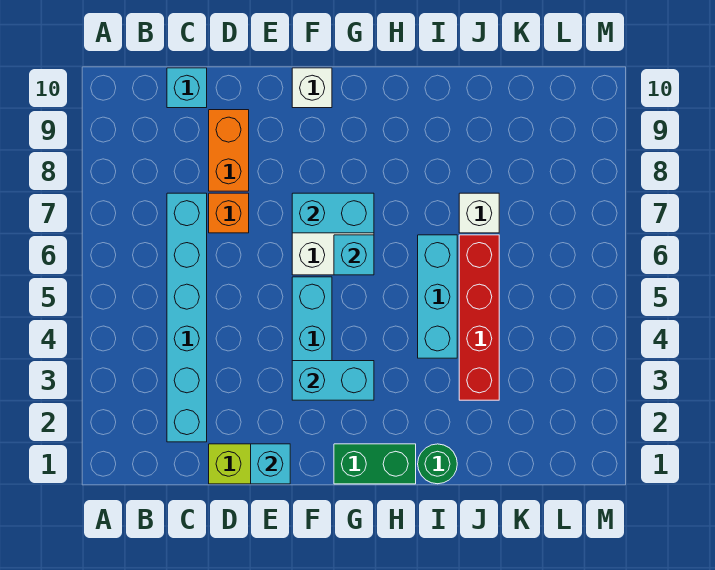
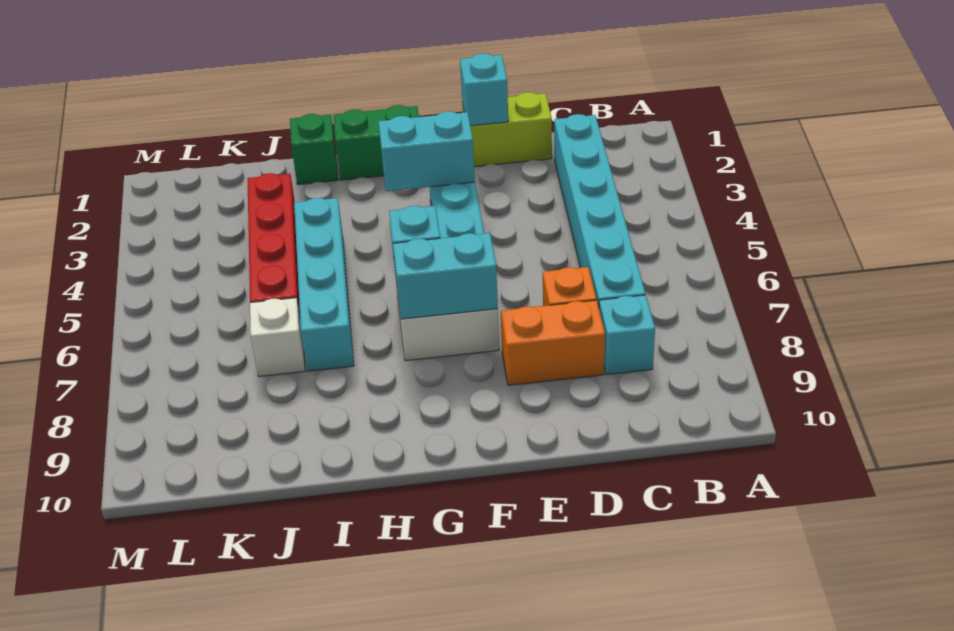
cyan 1x1 brick [167,68,207,108] -> cyan 1x1 brick moved to [599,295,655,375]
orange 1x2 brick [209,110,249,191] -> orange 1x2 brick turned to [501,300,605,385]
white 1x1 brick [292,68,332,108] -> none
green 1x1 round brick [418,444,457,484] -> green 1x1 brick [290,114,338,185]
cyan 1x3 brick [418,235,457,358] -> cyan 1x4 brick [294,198,354,371]

